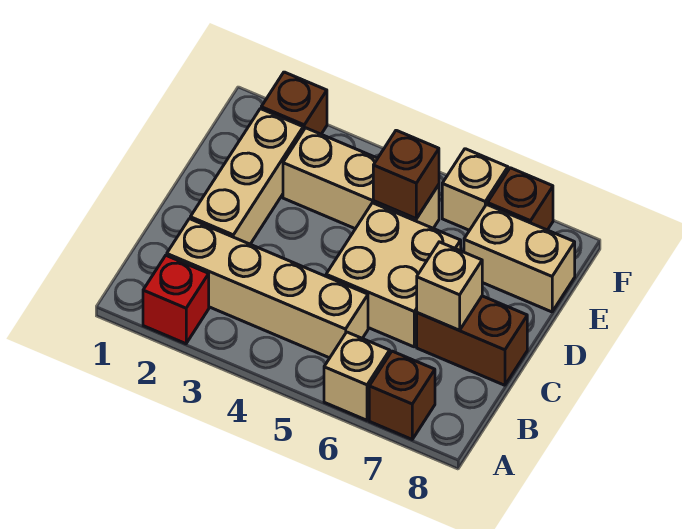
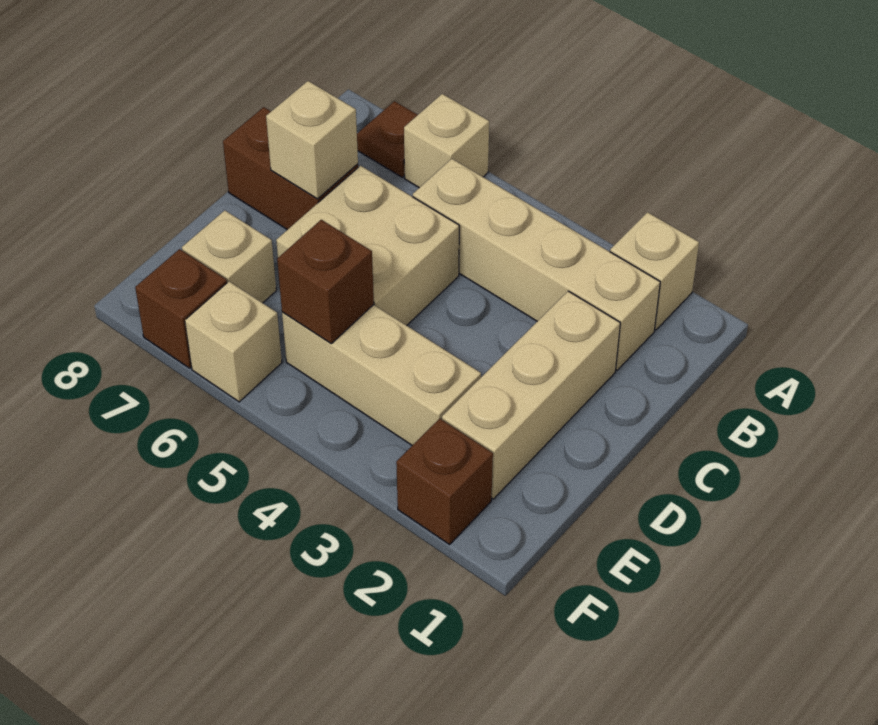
red 1x1 brick [143,255,209,344] -> tan 1x1 brick [610,212,699,330]
brown 1x1 brick [369,351,435,439] -> brown 1x1 plate [357,101,417,177]
tan 1x2 brick [464,205,575,312] -> tan 1x1 brick [182,210,276,303]

